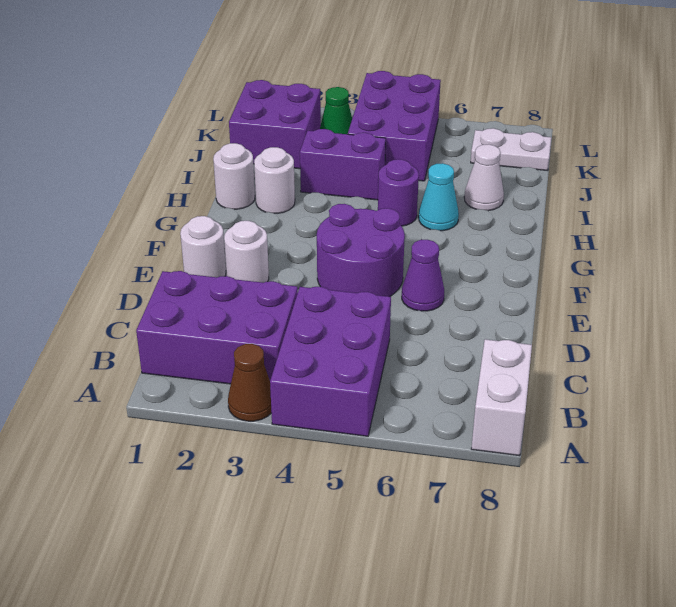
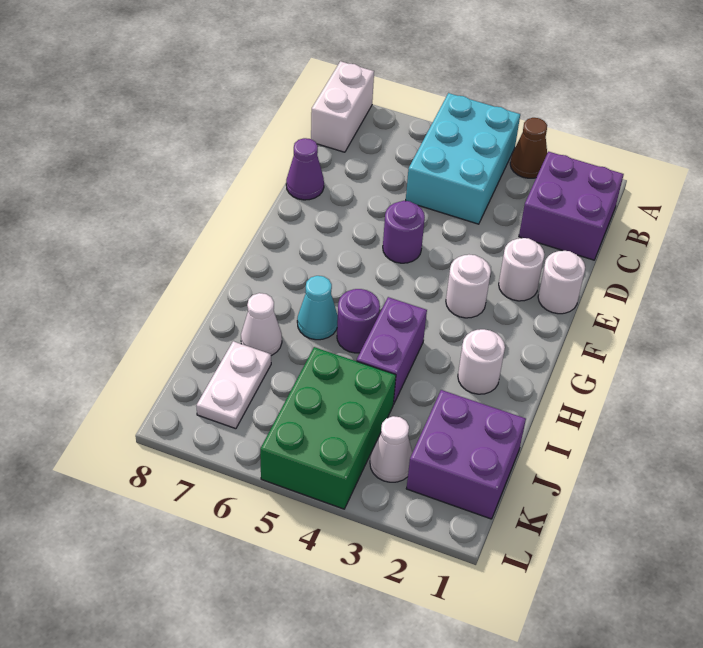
purple 2x3 brick [270,287,391,436] -> cyan 2x3 brick [406,93,520,224]
purple 2x3 brick [136,271,298,384] -> purple 2x2 brick [519,152,624,260]
purple 2x2 round brick [317,204,405,297] -> purple 1x1 round brick [383,201,425,263]
purple 1x1 cone [402,240,444,311] -> purple 1x1 cone moved to [286,138,324,200]
white 1x1 round brick [213,143,255,209] -> white 1x1 round brick moved to [446,255,491,318]
purple 1x2 brick [300,129,386,200] -> purple 1x2 brick turned to [357,297,427,404]
purple 2x3 brick [348,71,441,181] -> green 2x3 brick [260,347,396,509]
green 1x1 cone [320,87,352,134] -> white 1x1 cone [370,416,412,482]
white 1x2 plate [471,128,551,171] -> white 1x2 plate turned to [196,341,271,429]

